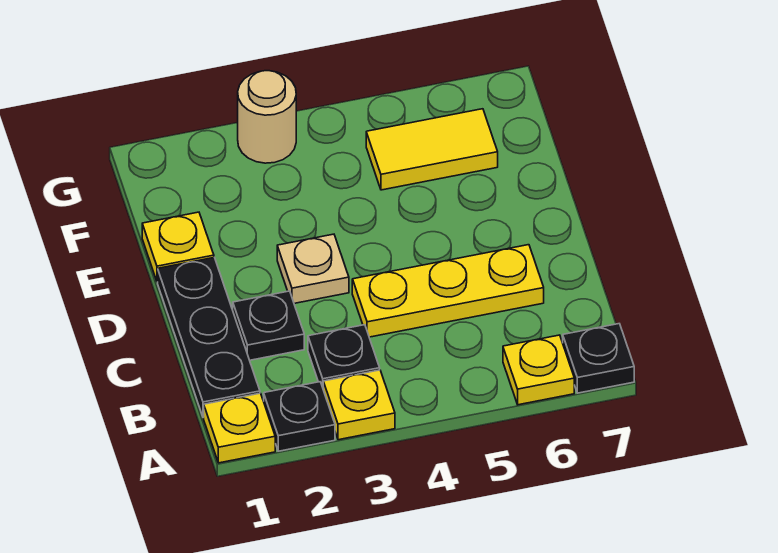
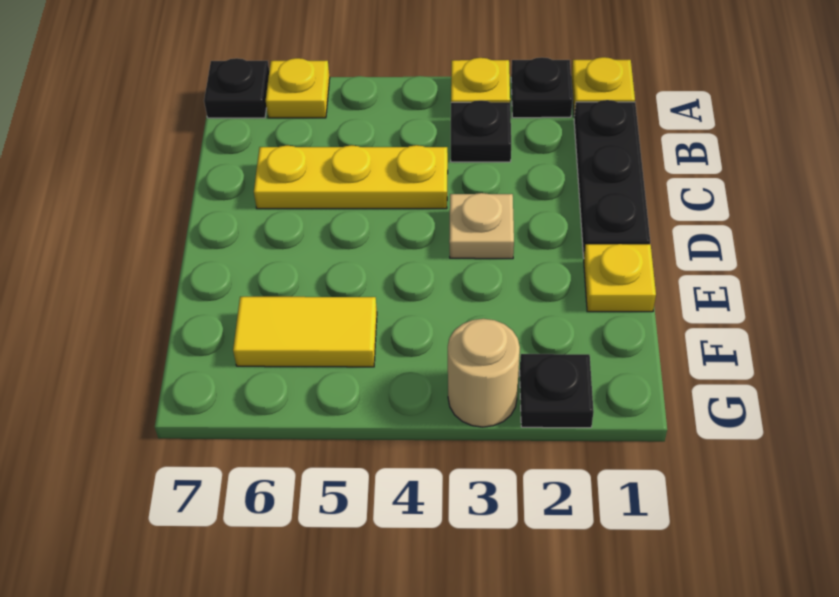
black 1x1 plate [233,291,304,360] -> black 1x1 plate moved to [520,354,594,428]

